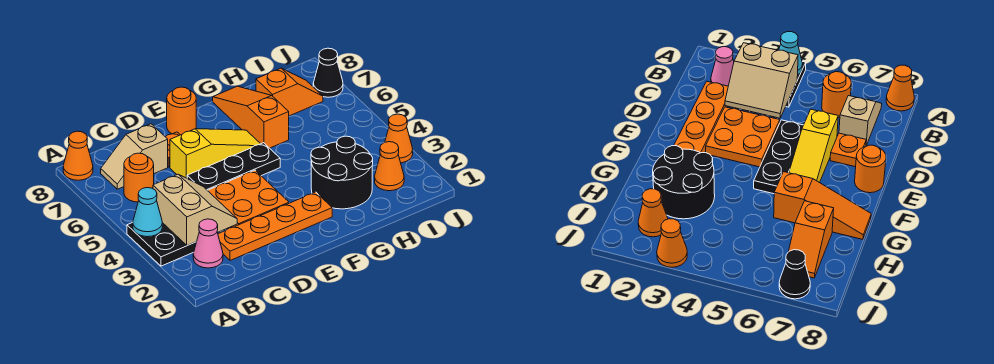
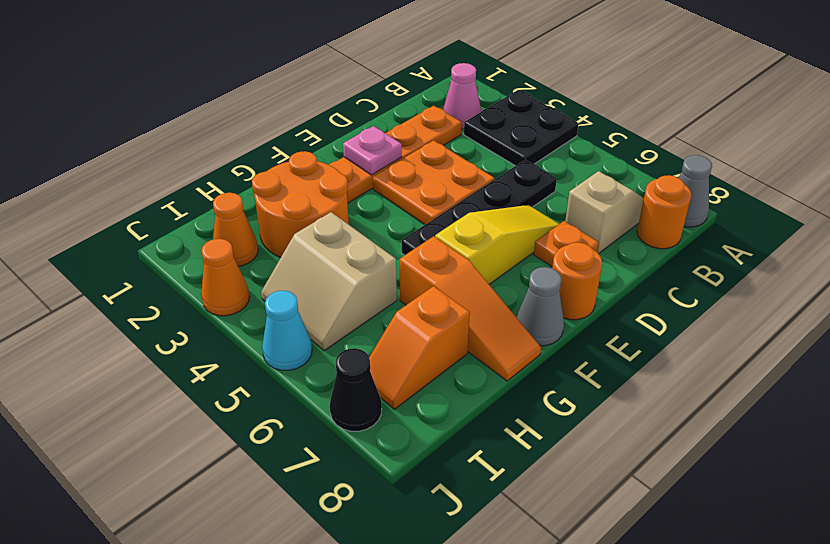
cyan 1x1 cone [133,188,162,237] -> cyan 1x1 cone moved to [262,291,312,370]
orange 1x1 cone [63,131,93,180] -> grey 1x1 cone [679,155,712,227]
tan 2x2 slope [153,174,237,246] -> tan 2x2 slope moved to [261,212,397,351]
orange 1x1 round brick [124,153,154,202] -> orange 1x1 round brick moved to [637,175,691,249]
black 1x3 plate [187,143,280,190] -> black 1x4 plate [402,160,557,255]
yellow 1x3 slope [170,129,260,178] -> yellow 1x3 slope turned to [435,205,559,284]
none -> pink 1x1 plate [343,126,402,175]
none -> grey 1x1 cone [516,267,564,346]
black 2x2 round brick [311,136,373,209] -> orange 2x2 round brick [252,151,349,257]

